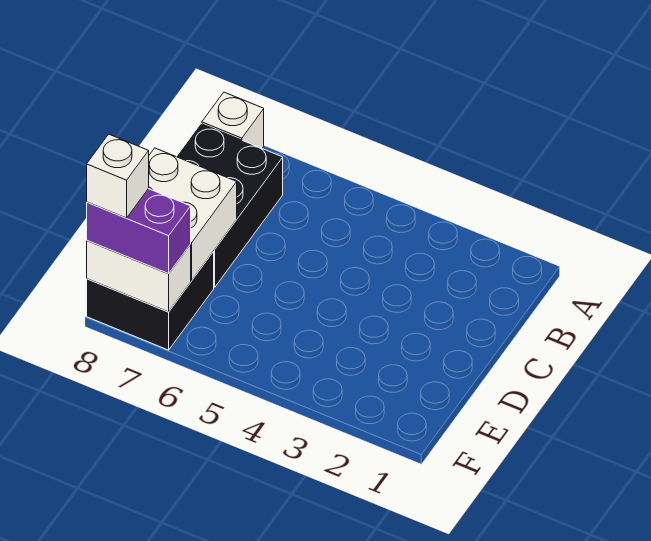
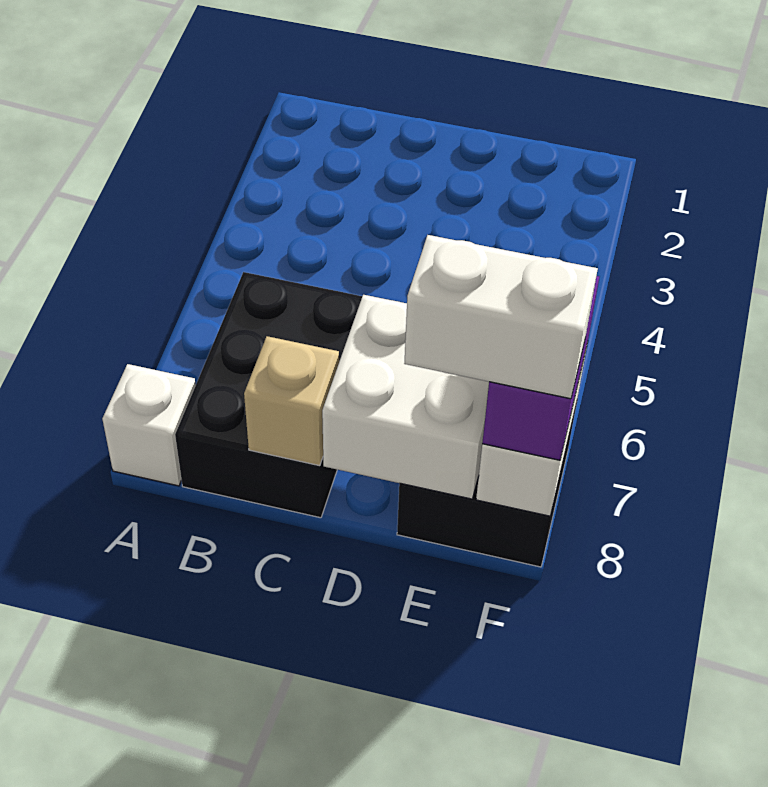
black 2x3 brick [176,124,283,287] -> black 2x3 brick turned to [175,272,362,518]
none -> tan 1x1 brick [244,336,339,466]
white 1x1 brick [87,134,149,218] -> white 1x2 brick [404,235,598,399]

